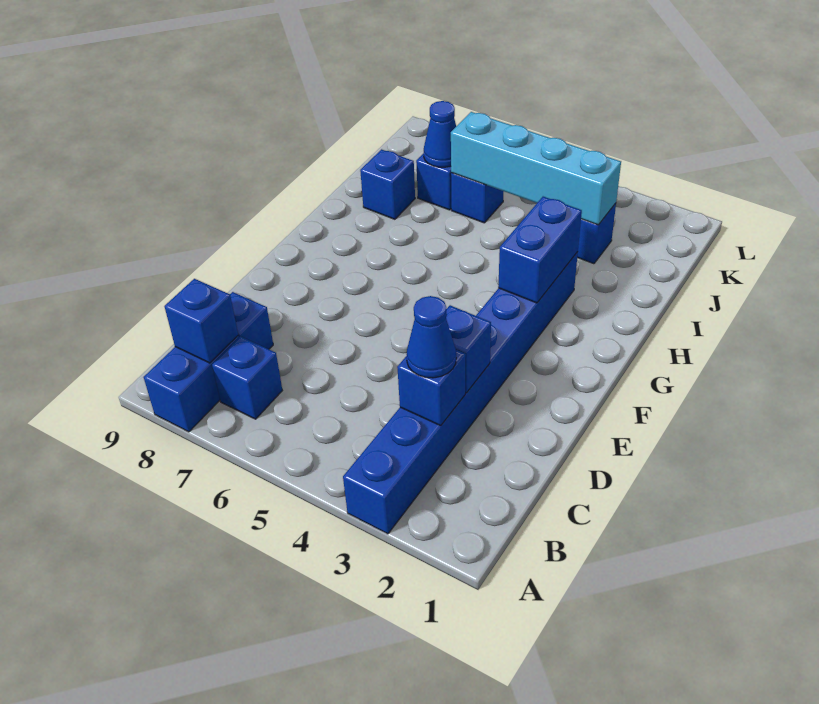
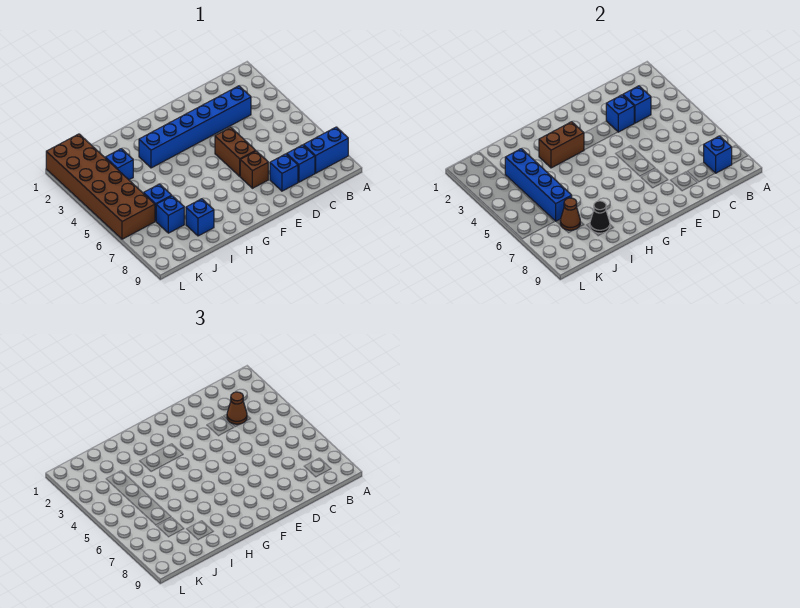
blue 1x8 brick [343,252,578,534] -> blue 1x6 brick [139,86,251,168]
blue 1x1 brick [212,336,282,419] -> blue 1x1 brick moved to [270,154,298,191]
blue 1x1 cone [407,296,456,378] -> brown 1x1 cone [227,392,247,424]
none -> brown 1x2 brick [215,127,256,176]
none -> brown 1x1 brick [240,151,268,188]
blue 1x2 brick [498,197,582,303] -> brown 1x2 brick [539,122,584,168]
none -> black 1x1 cone [590,201,610,233]
cyan 1x4 brick [451,112,621,225] -> blue 1x4 brick [505,149,572,221]
blue 1x1 cone [424,101,456,167] -> brown 1x1 cone [560,198,580,230]
none -> brown 2x6 brick [46,134,155,239]

